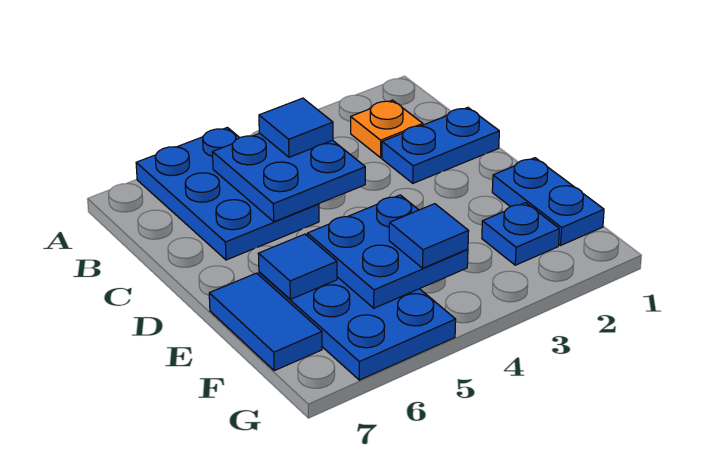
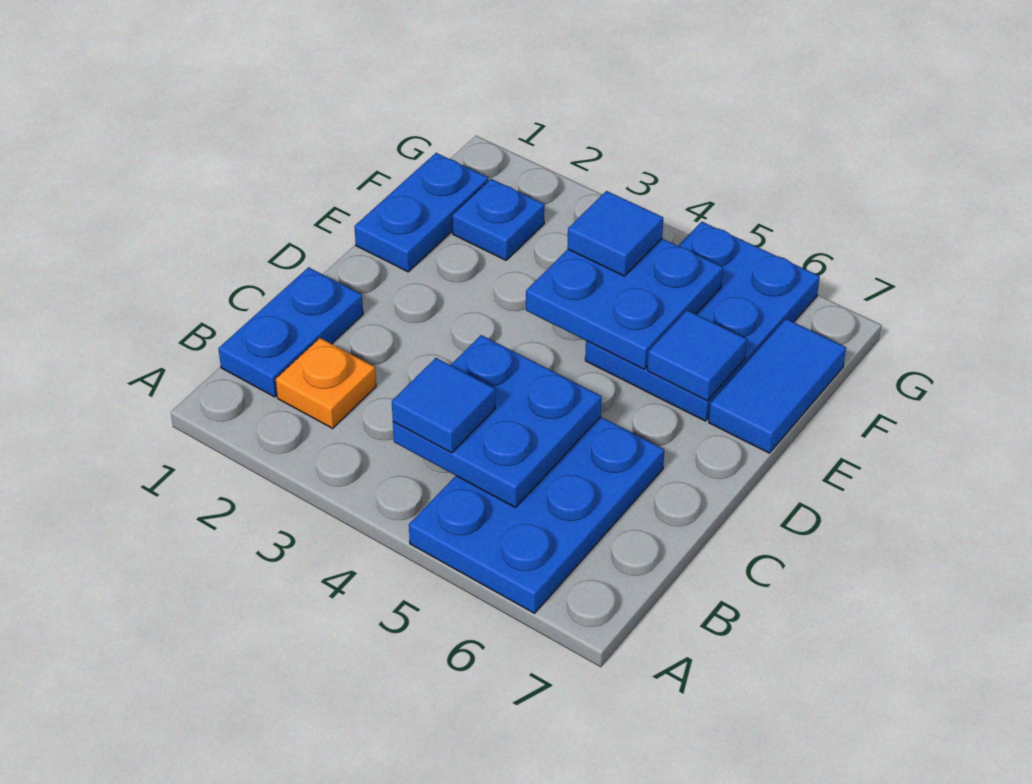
blue 1x2 plate [382,108,499,183] -> blue 1x2 plate turned to [218,267,363,397]

